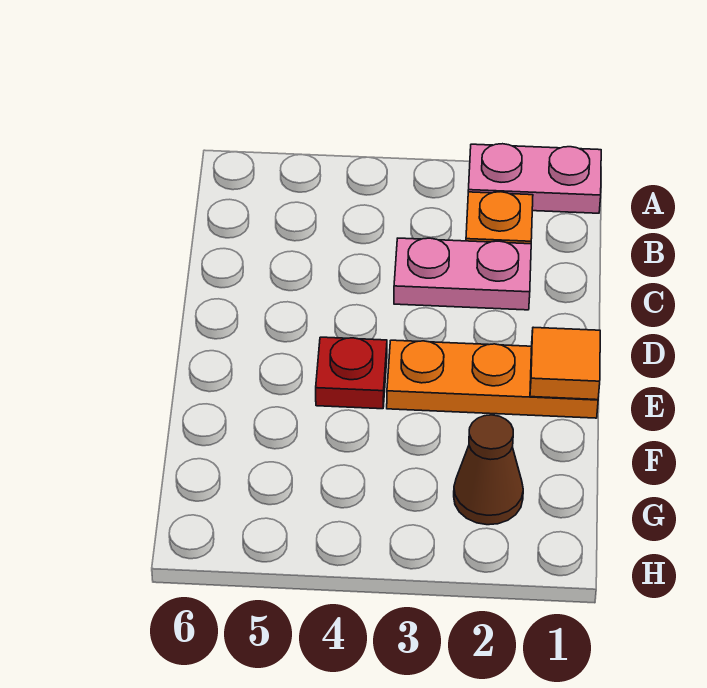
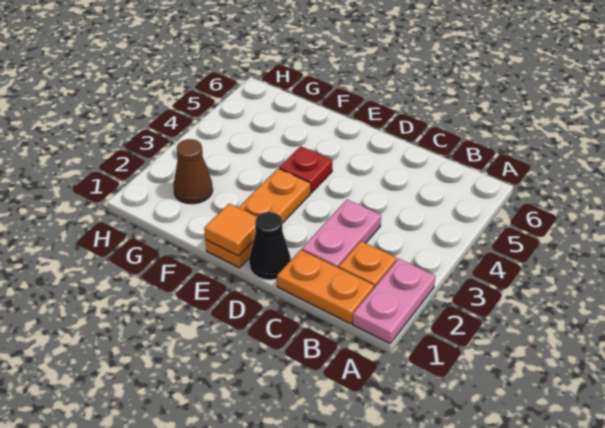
none -> orange 1x2 plate [277,250,374,324]
none -> black 1x1 cone [249,212,291,280]

